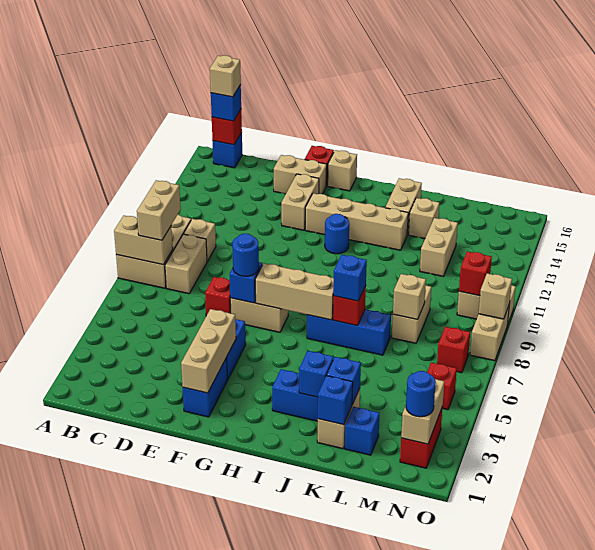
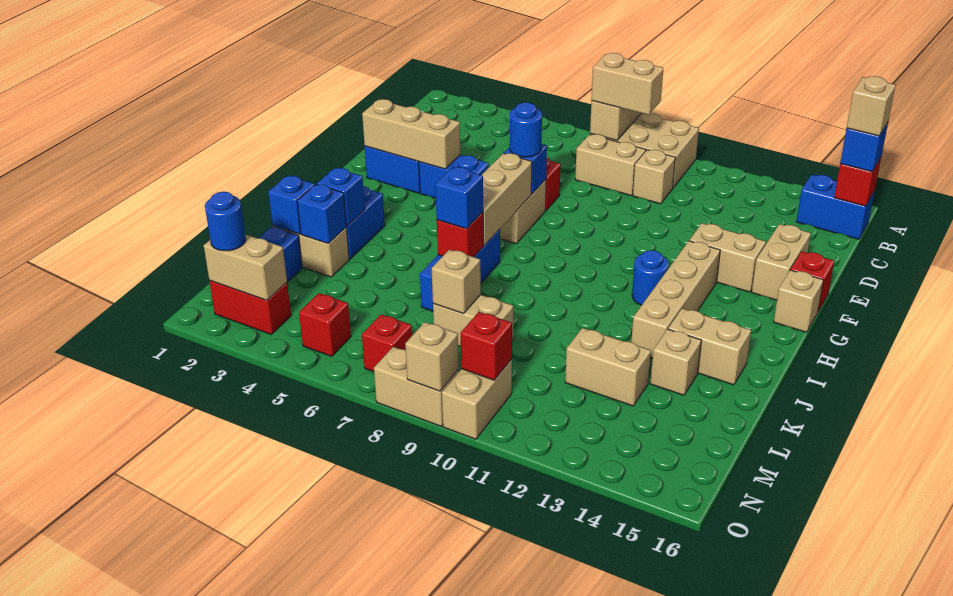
blue 1x1 brick [213,132,242,168] -> blue 1x2 brick [797,175,874,239]

